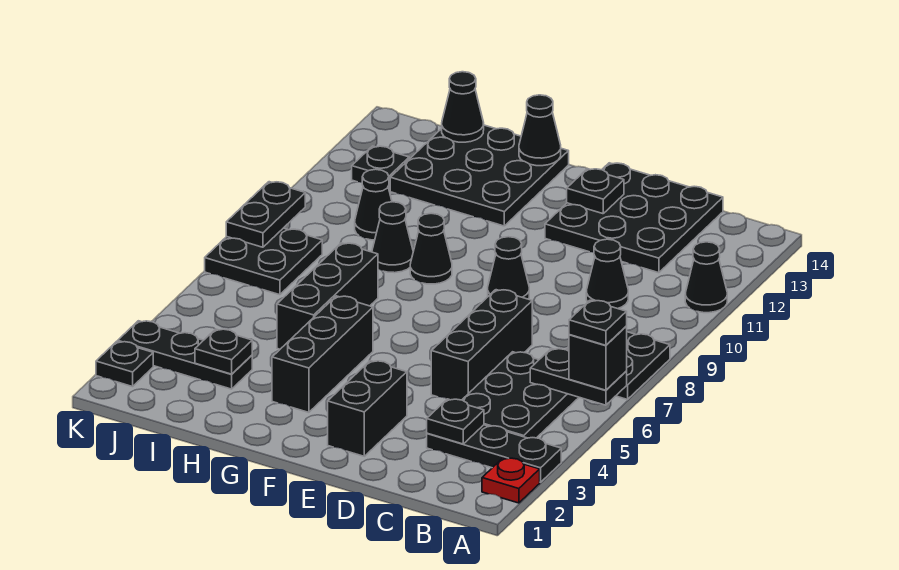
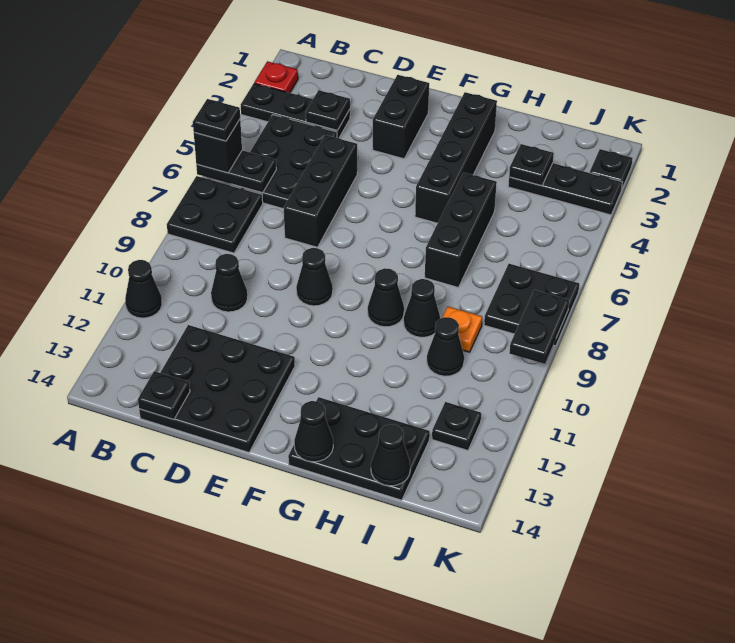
black 1x1 plate [567,169,624,214] -> black 1x1 plate moved to [138,371,190,420]
black 1x3 brick [272,296,373,412] -> black 1x4 brick [415,92,497,223]
black 3x3 plate [390,125,569,226] -> black 2x3 plate [288,397,430,500]
none -> orange 1x1 plate [442,307,482,352]

